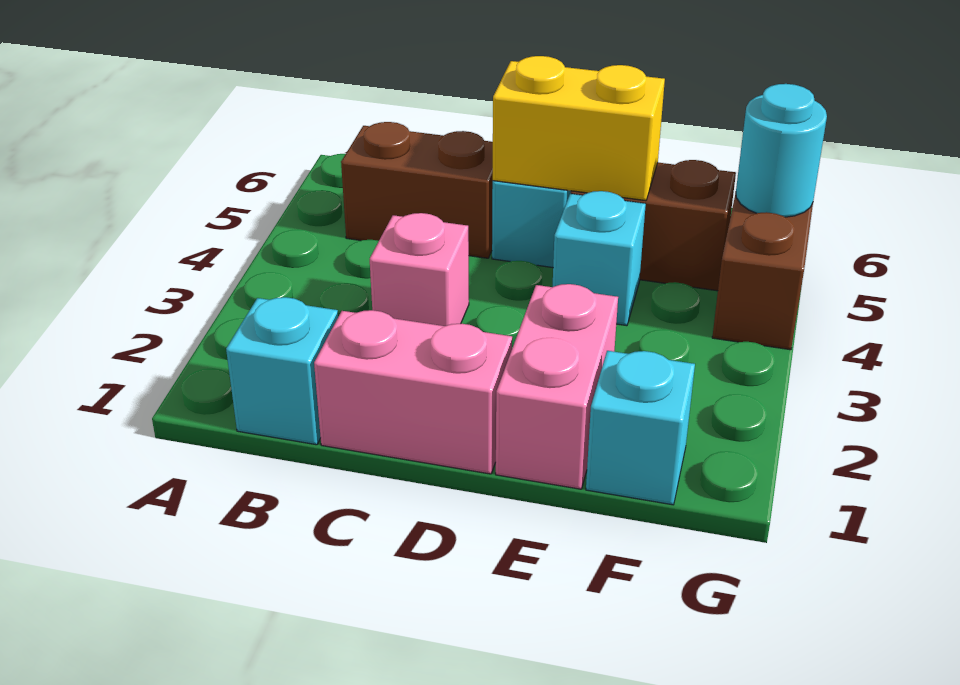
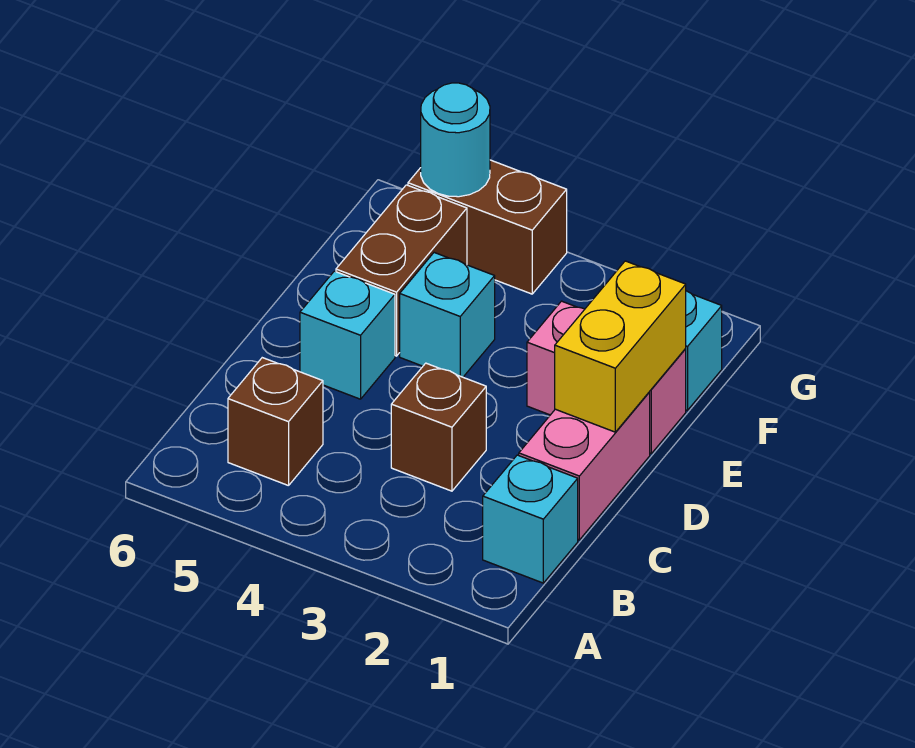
brown 1x2 brick [341,122,493,258] -> brown 1x1 brick [228,358,323,486]
pink 1x1 brick [370,213,469,326] -> brown 1x1 brick [391,363,486,491]
yellow 1x2 brick [493,56,665,201] -> yellow 1x2 brick moved to [555,261,686,432]

